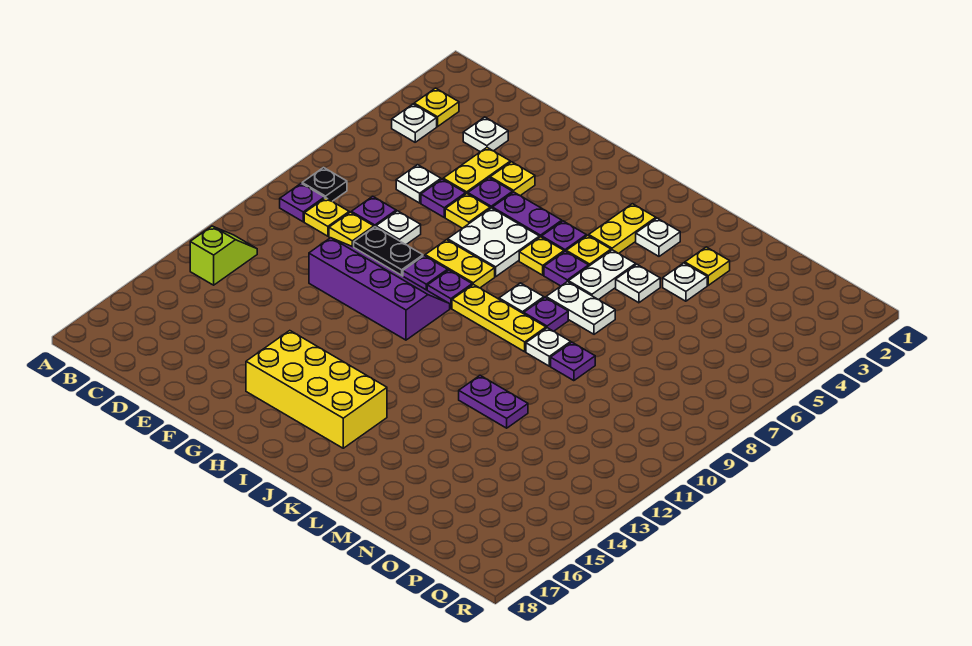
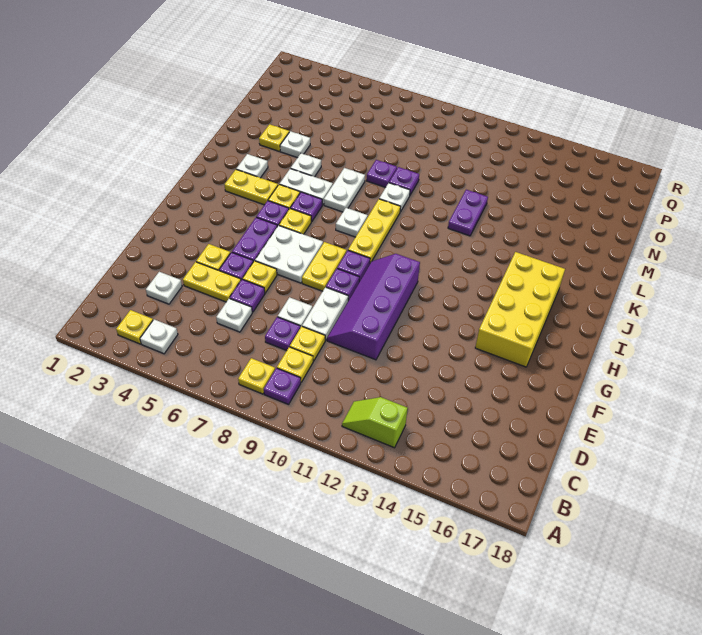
black 1x1 plate [302,168,347,201] -> yellow 1x1 plate [238,358,275,394]
black 1x2 plate [354,227,423,276] -> white 1x2 plate [302,287,348,340]
purple 1x1 plate [524,298,568,331] -> purple 1x1 plate moved to [367,160,397,187]

